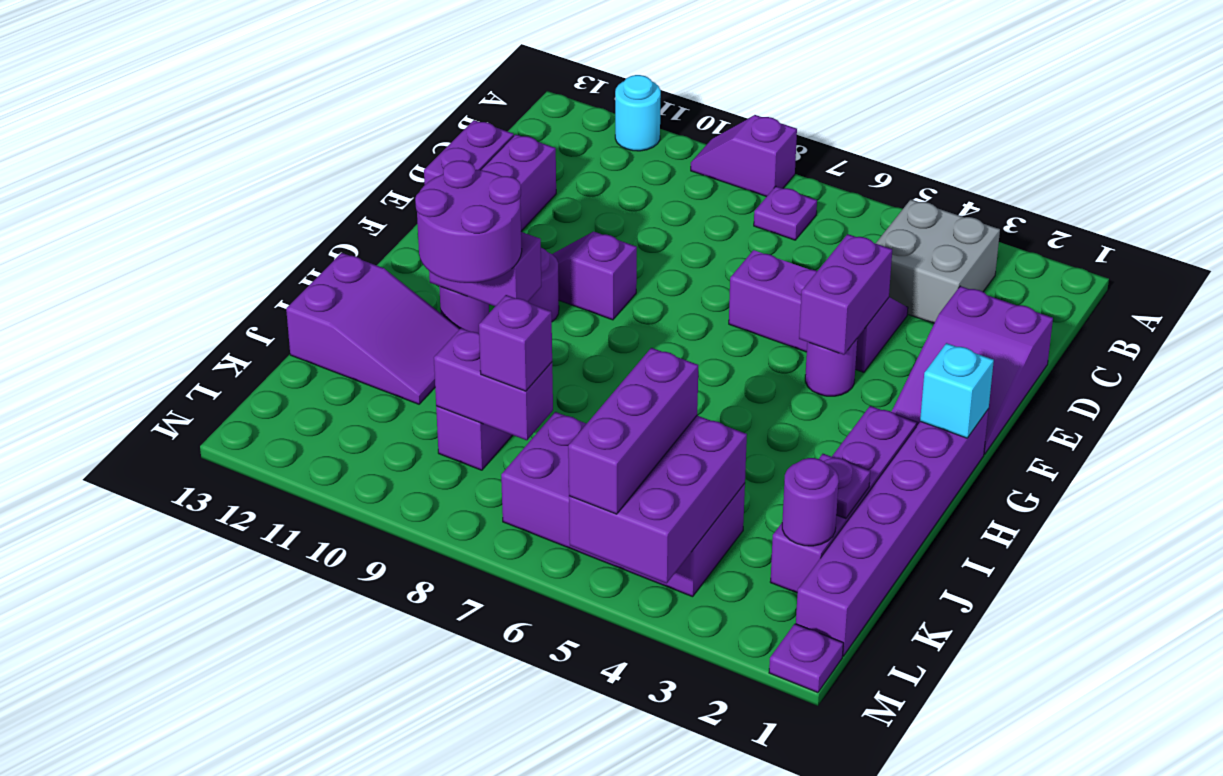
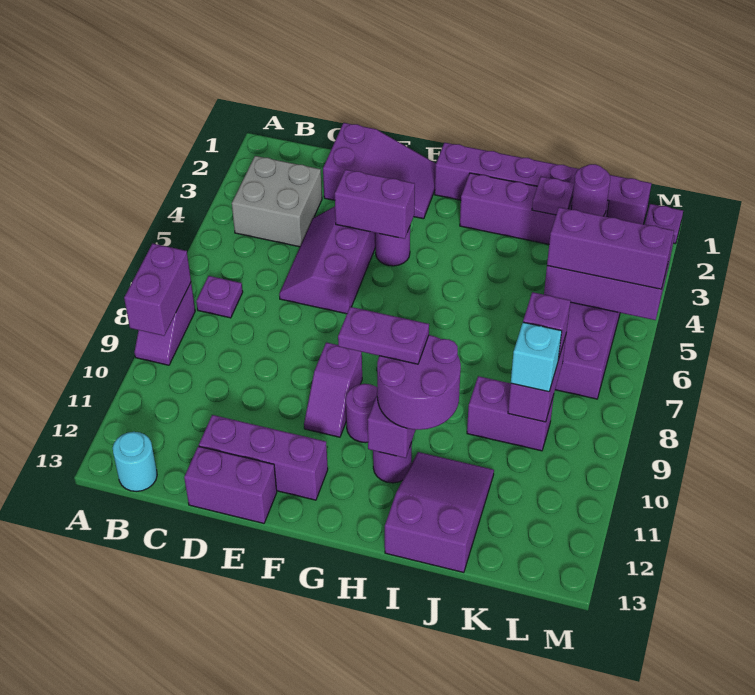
none -> purple 1x2 brick [124,243,191,336]
cyan 1x1 round brick [615,75,661,151] -> cyan 1x1 round brick moved to [113,432,157,491]
cyan 1x1 brick [920,343,994,438] -> cyan 1x1 brick moved to [511,322,562,392]
none -> purple 1x2 plate [338,307,429,364]

